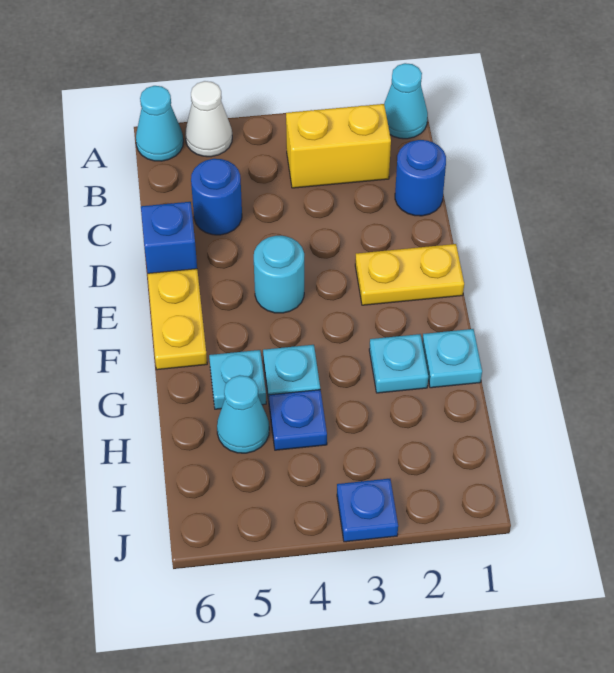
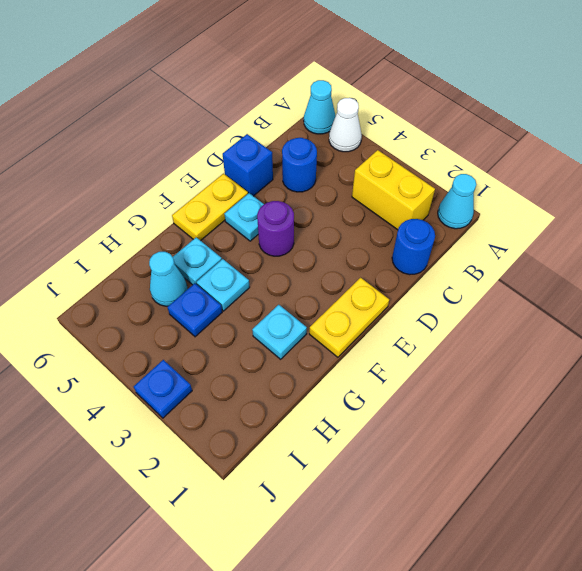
yellow 1x2 plate [355,244,464,305] -> yellow 1x2 plate turned to [309,278,389,357]
cyan 1x1 round brick [254,236,304,313] -> purple 1x1 round brick [257,201,294,256]
cyan 1x1 plate [422,329,482,388] -> cyan 1x1 plate moved to [224,193,264,241]

